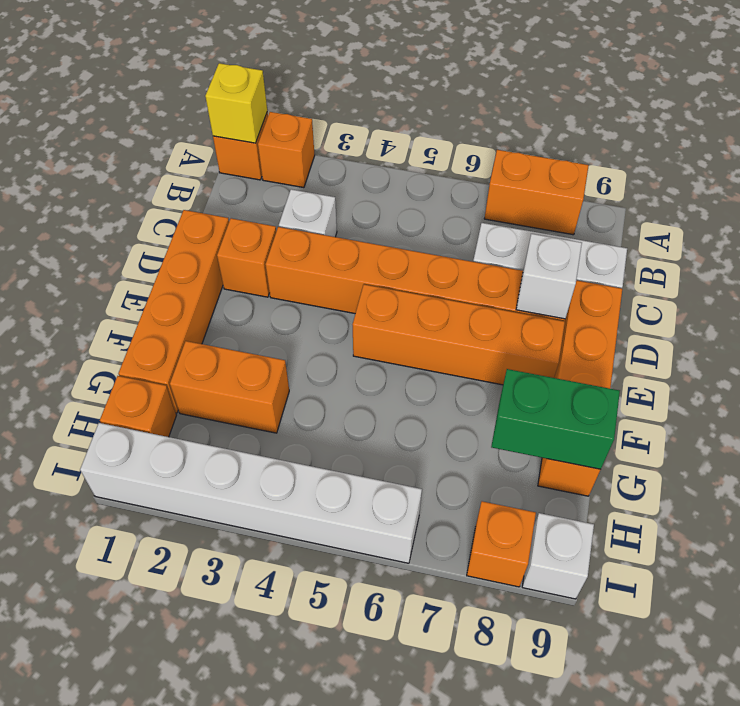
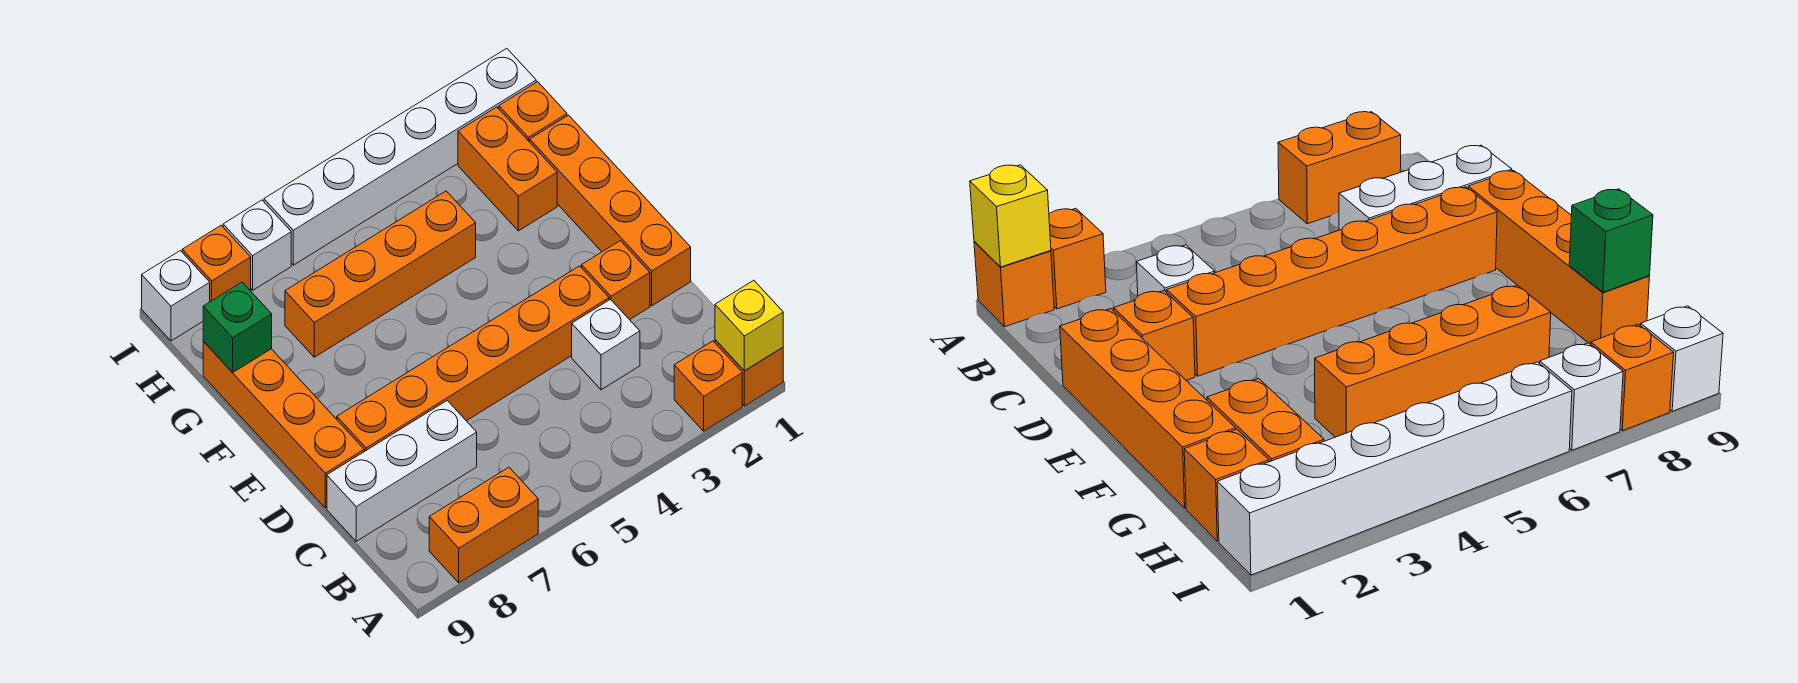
white 1x1 brick [516,234,582,319] -> white 1x1 brick moved to [223,200,291,290]
orange 1x4 brick [352,284,565,385] -> orange 1x4 brick moved to [285,191,476,357]
orange 1x2 brick [170,341,289,433] -> orange 1x2 brick turned to [458,107,557,231]
green 1x2 brick [491,369,620,470] -> green 1x1 brick [203,282,272,372]

